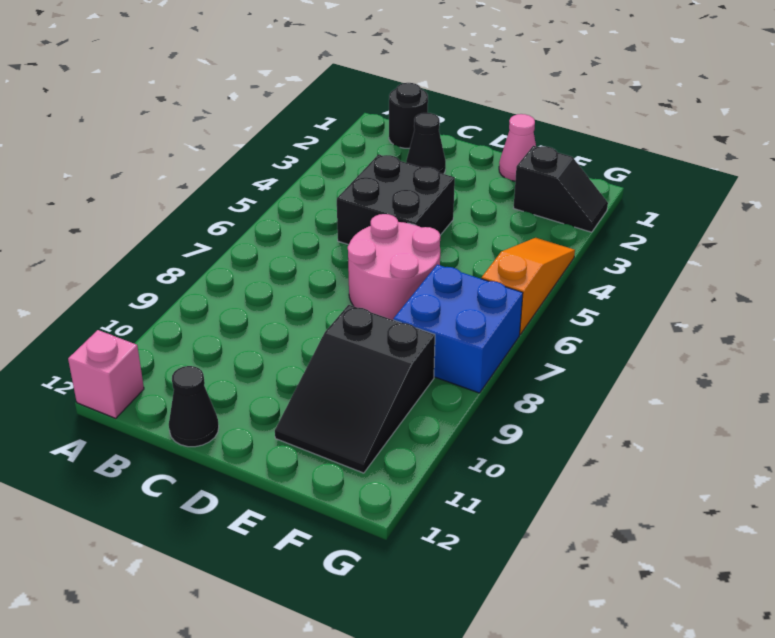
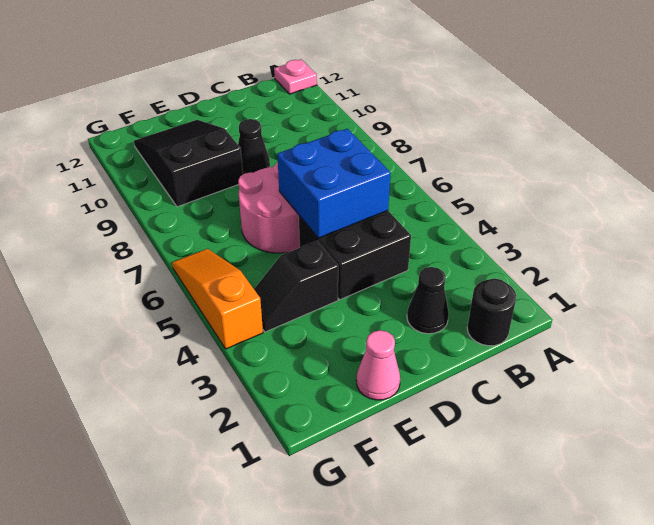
pink 1x1 brick [68,330,144,418] -> pink 1x1 plate [274,59,317,94]
black 1x1 cone [169,366,219,447] -> black 1x1 cone moved to [238,119,270,174]
black 1x2 slope [514,146,608,232] -> black 1x2 slope moved to [254,241,338,332]
blue 2x2 brick [393,265,523,393] -> blue 2x2 brick moved to [277,129,391,238]
orange 1x3 slope [481,238,575,334] -> orange 1x3 slope turned to [172,249,263,349]

